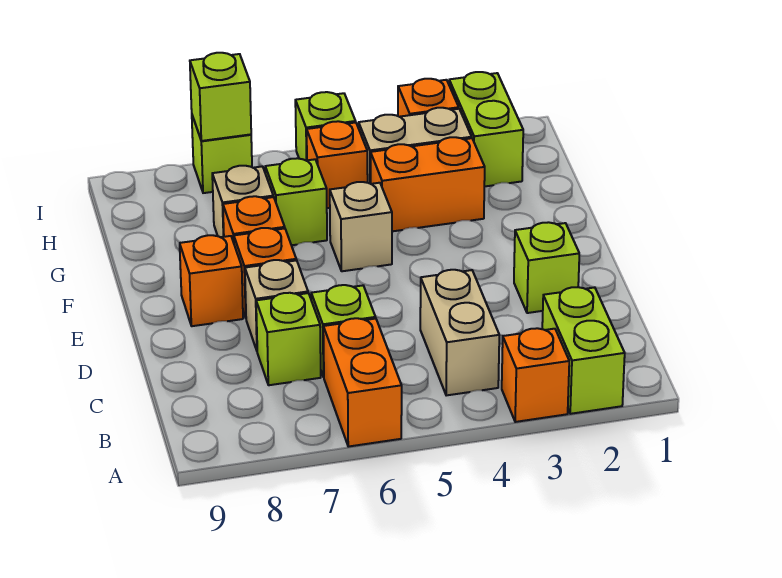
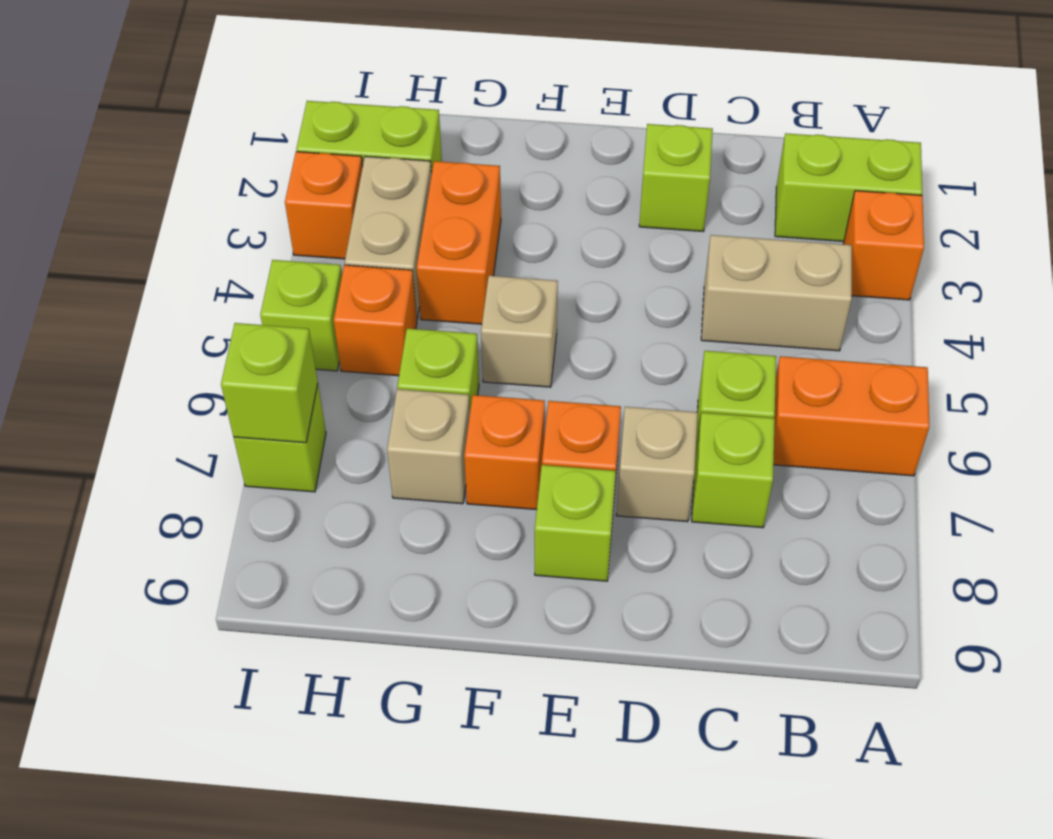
orange 1x1 brick [180,235,243,326] -> lime 1x1 brick [535,465,616,581]

